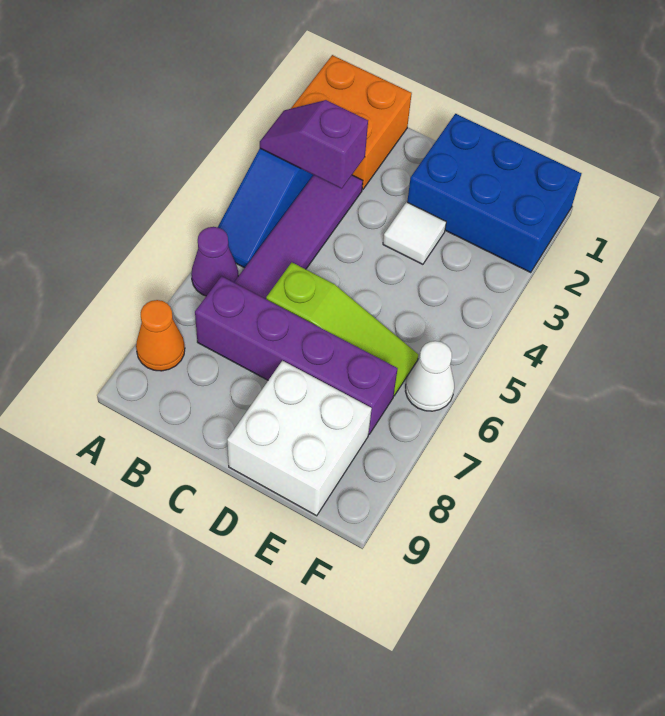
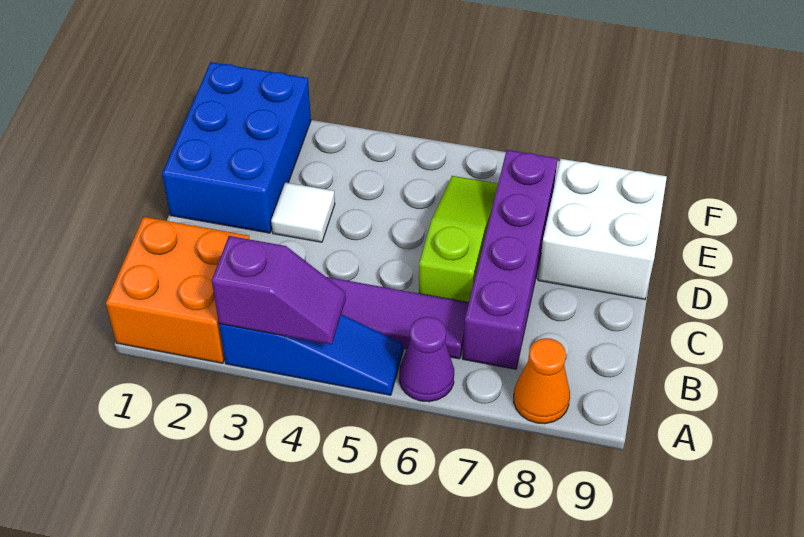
purple 1x2 slope [260,100,368,189] -> purple 1x2 slope turned to [212,236,346,345]
white 1x1 cone [405,341,454,411] -> none

